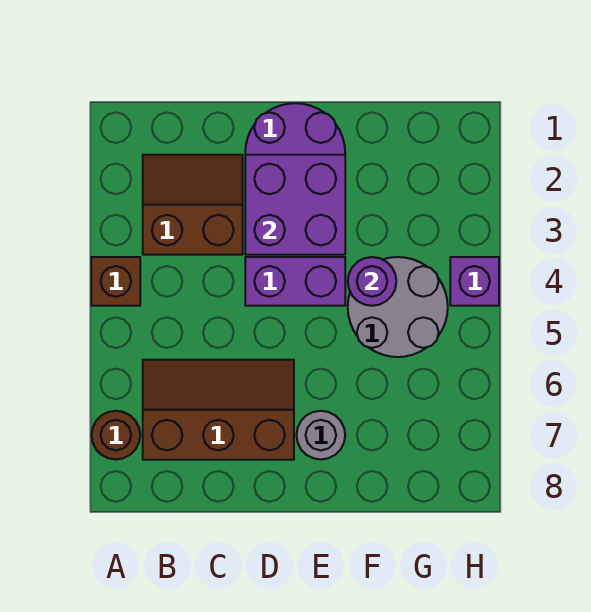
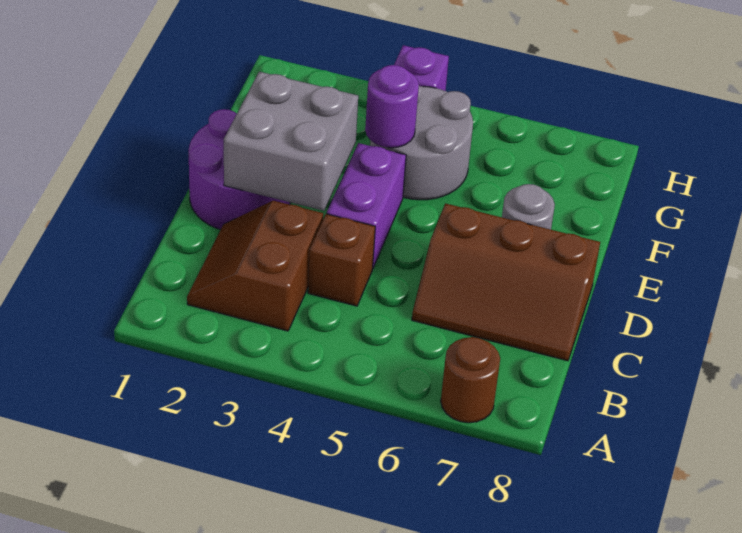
brown 1x1 brick [91,257,140,306] -> brown 1x1 brick moved to [308,214,375,306]
brown 2x3 slope [143,360,294,460] -> brown 2x3 slope turned to [412,203,600,361]
purple 2x2 brick [245,155,345,255] -> grey 2x2 brick [224,72,358,211]

